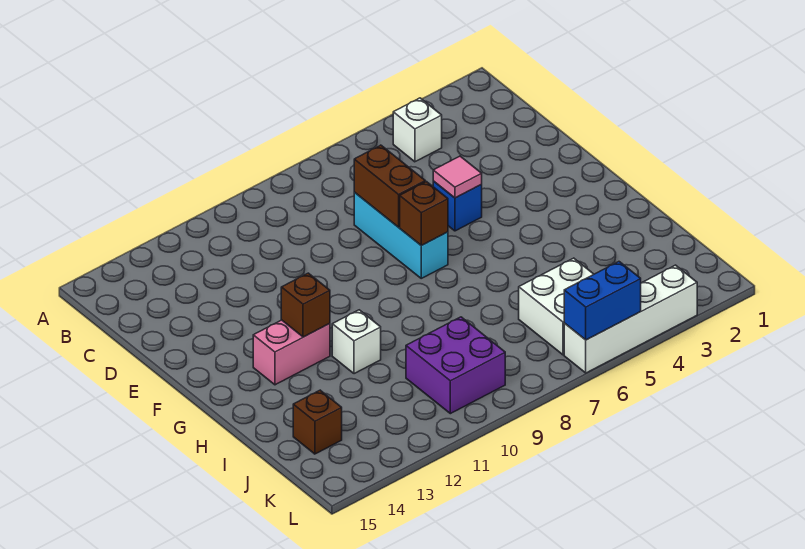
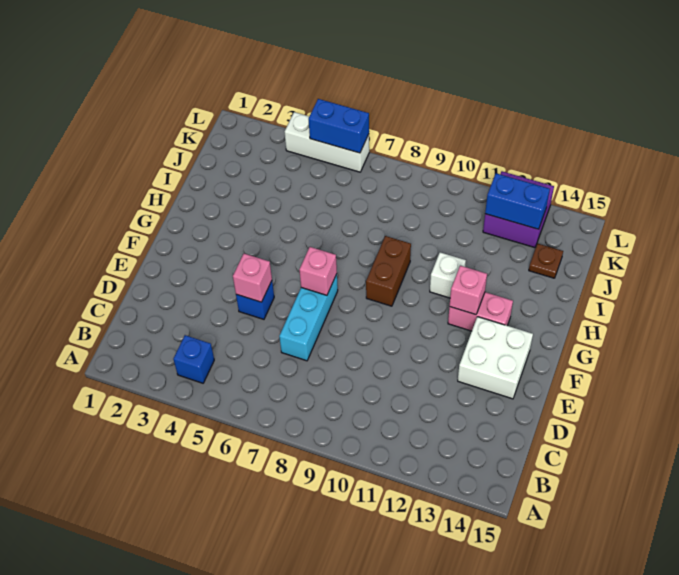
white 1x1 brick [393,98,442,162] -> blue 1x1 brick [173,335,214,383]
brown 1x2 brick [354,145,425,227] -> brown 1x2 brick moved to [366,236,411,306]
pink 1x1 tile [433,156,482,198] -> pink 1x1 brick [233,254,272,302]
brown 1x1 brick [400,182,448,245] -> pink 1x1 brick [299,247,337,295]
brown 1x1 brick [281,273,330,337] -> pink 1x1 brick [450,266,487,315]
white 2x2 brick [519,258,594,355] -> white 2x2 brick moved to [458,317,533,399]
purple 2x2 brick [406,317,505,414] -> purple 2x2 brick moved to [483,171,554,248]
brown 1x1 brick [293,390,342,454] -> brown 1x1 plate [529,244,563,278]
none -> blue 1x2 brick [485,173,550,229]
white 1x4 brick [564,265,697,373] -> white 1x3 brick [285,112,369,172]

